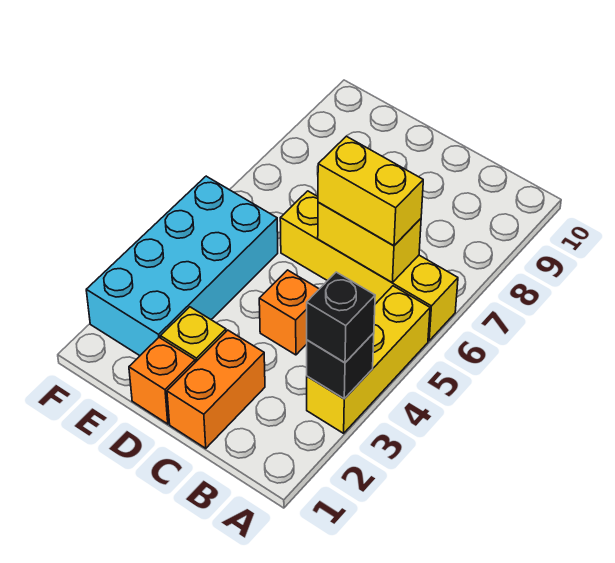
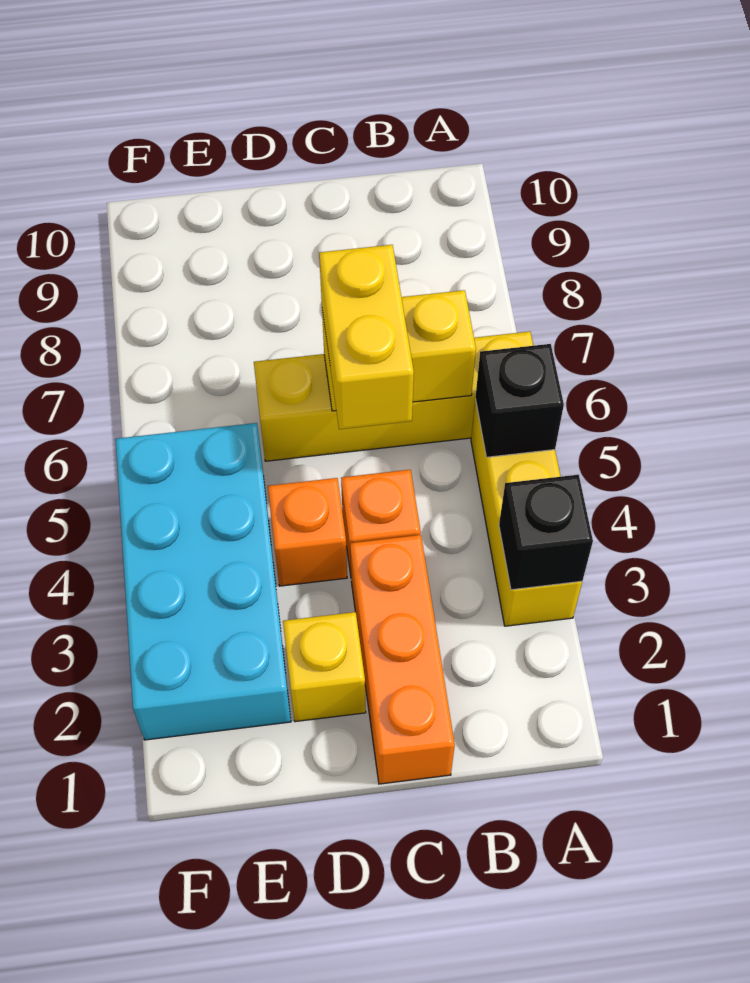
black 1x1 brick [307,272,375,363] -> black 1x1 brick moved to [475,344,564,457]
yellow 1x2 brick [318,136,423,246] -> yellow 1x2 brick turned to [319,245,414,429]
orange 1x2 brick [167,330,265,448] -> orange 1x3 brick [350,535,455,784]
orange 1x1 brick [129,338,195,424] -> orange 1x1 brick moved to [268,478,347,586]

